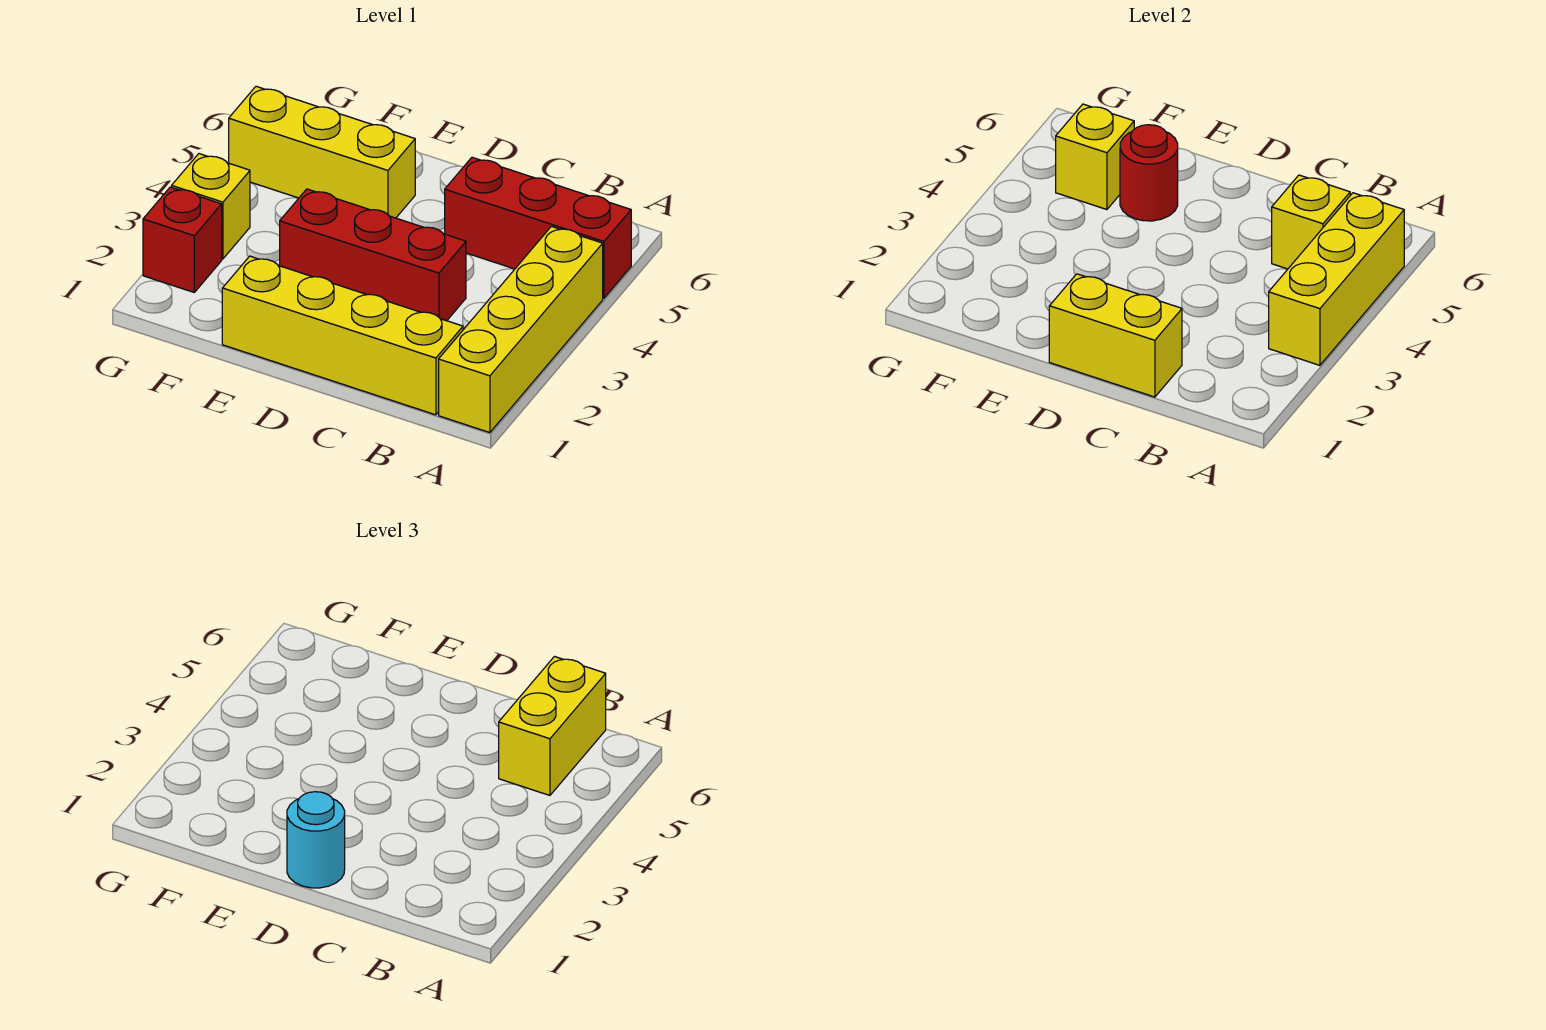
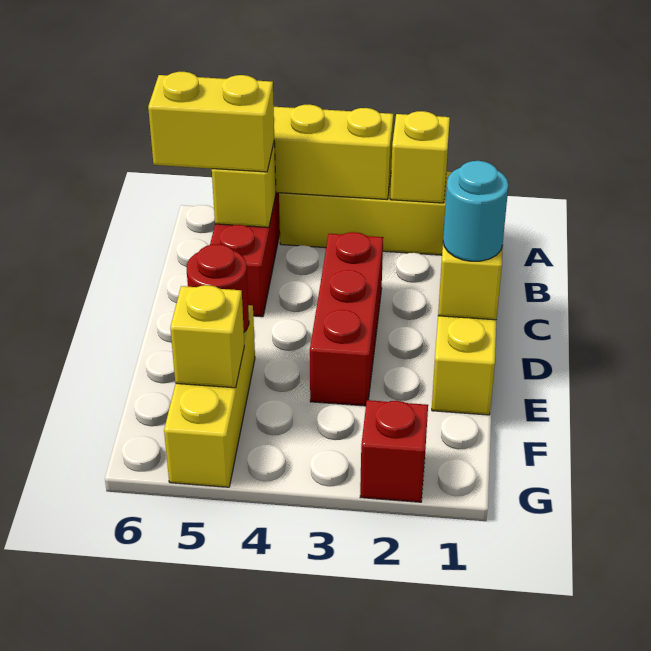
yellow 1x1 brick [172,154,250,259] -> yellow 1x1 brick moved to [390,111,450,203]

